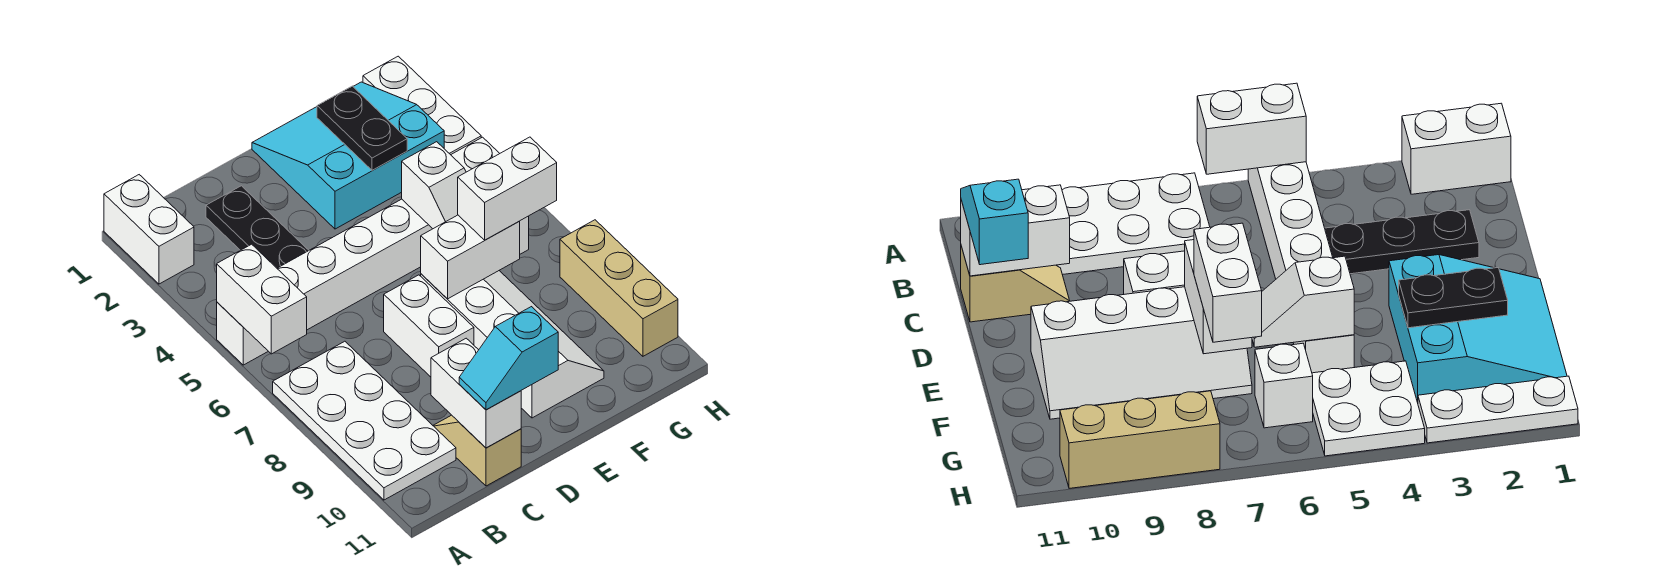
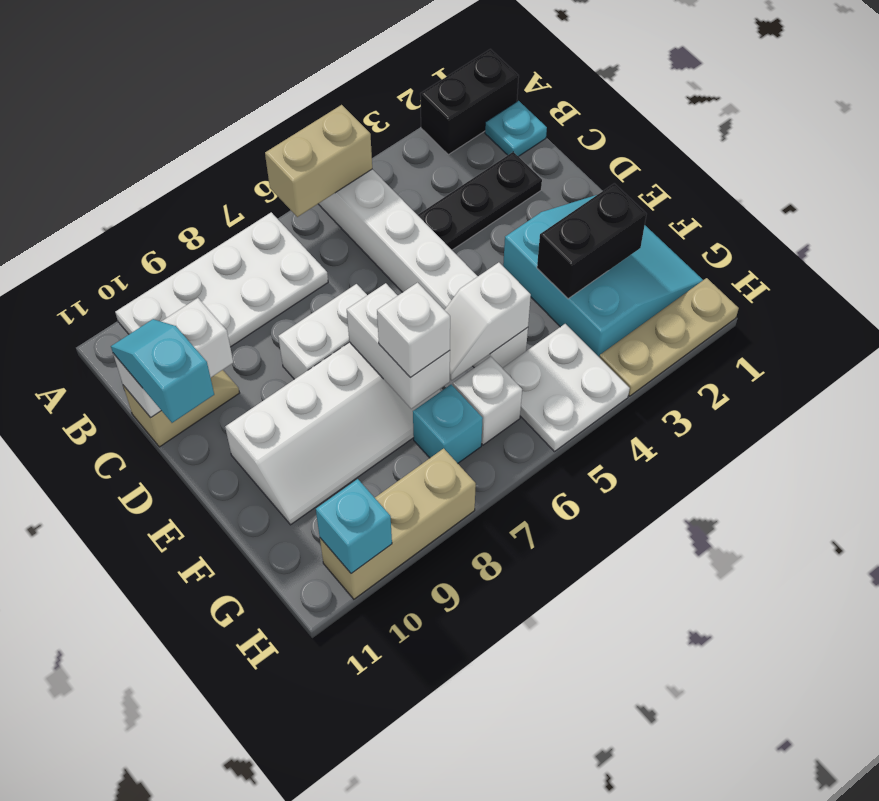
white 1x2 brick [104,175,194,284] -> black 1x2 brick [420,49,519,155]
white 1x2 brick [217,244,307,354] -> tan 1x2 brick [265,105,372,217]
none -> cyan 1x1 plate [485,101,547,157]
black 1x2 plate [317,86,407,170] -> black 1x2 brick [537,183,646,299]
white 1x2 brick [458,137,557,240] -> white 1x1 brick [377,283,450,378]
none -> cyan 1x1 brick [413,385,483,463]
white 1x3 plate [363,56,481,155] -> tan 1x3 plate [599,278,739,396]
none -> cyan 1x1 brick [316,479,392,574]

